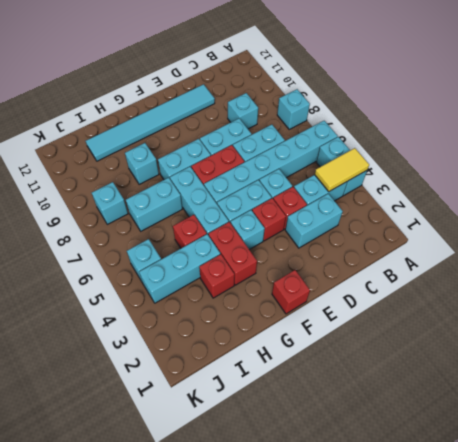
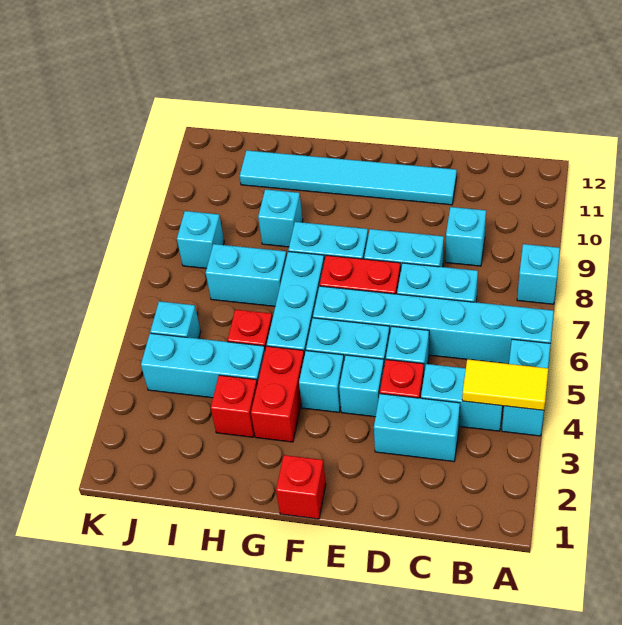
red 1x1 brick [252,198,286,241] -> cyan 1x1 brick [339,355,384,417]

